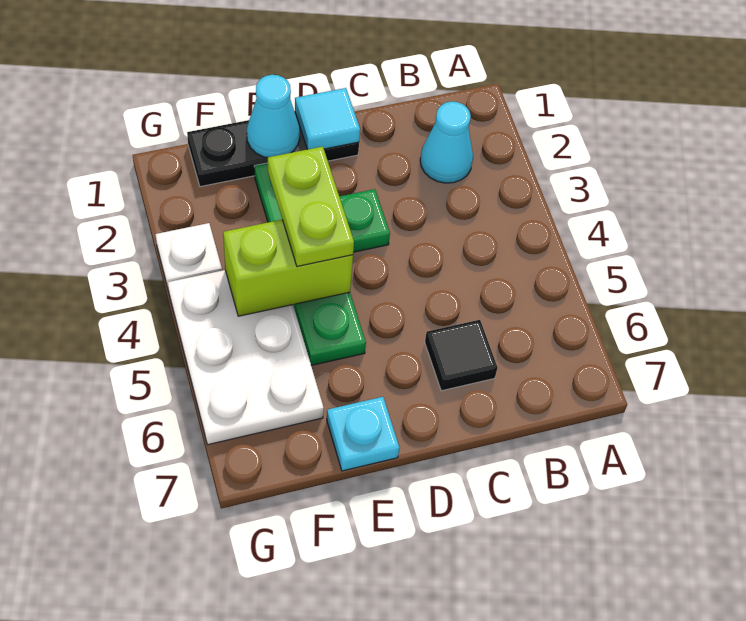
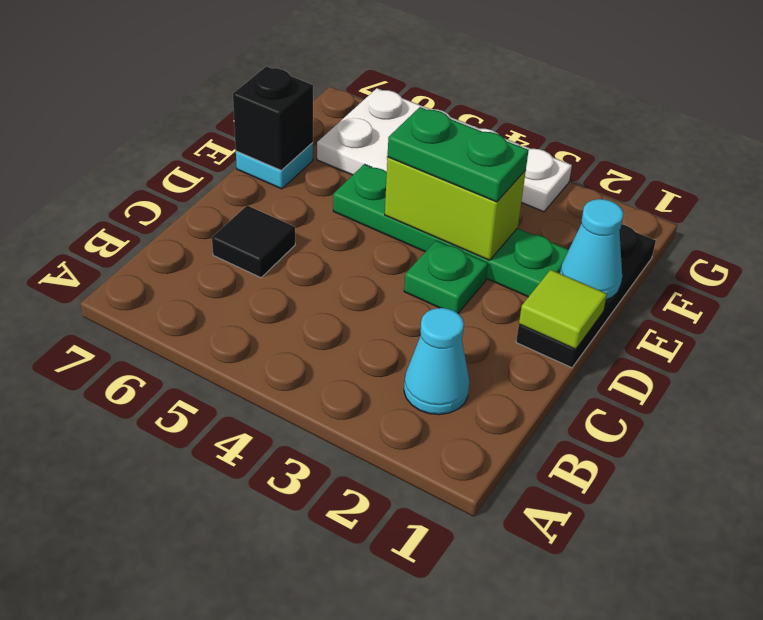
cyan 1x1 tile [295,88,360,149] -> lime 1x1 tile [519,270,607,349]
lime 1x2 plate [268,147,354,266] -> green 1x2 plate [387,107,529,202]
lime 1x2 brick [223,220,353,316] -> lime 1x2 brick turned to [385,157,526,260]
none -> black 1x1 brick [233,67,313,170]

